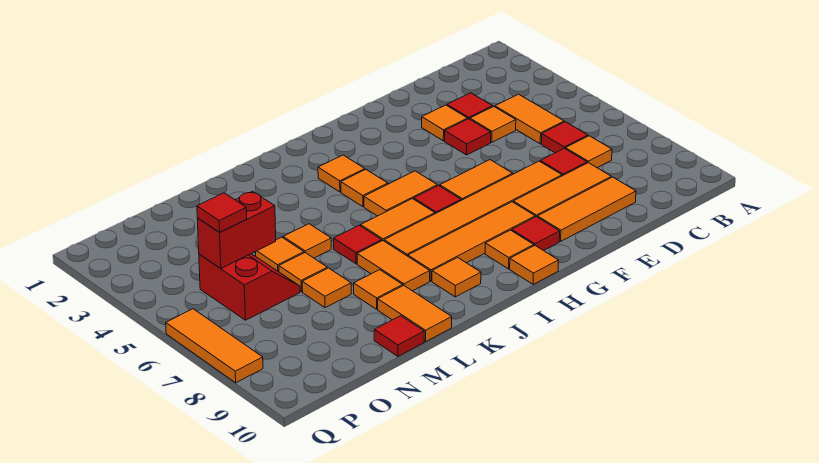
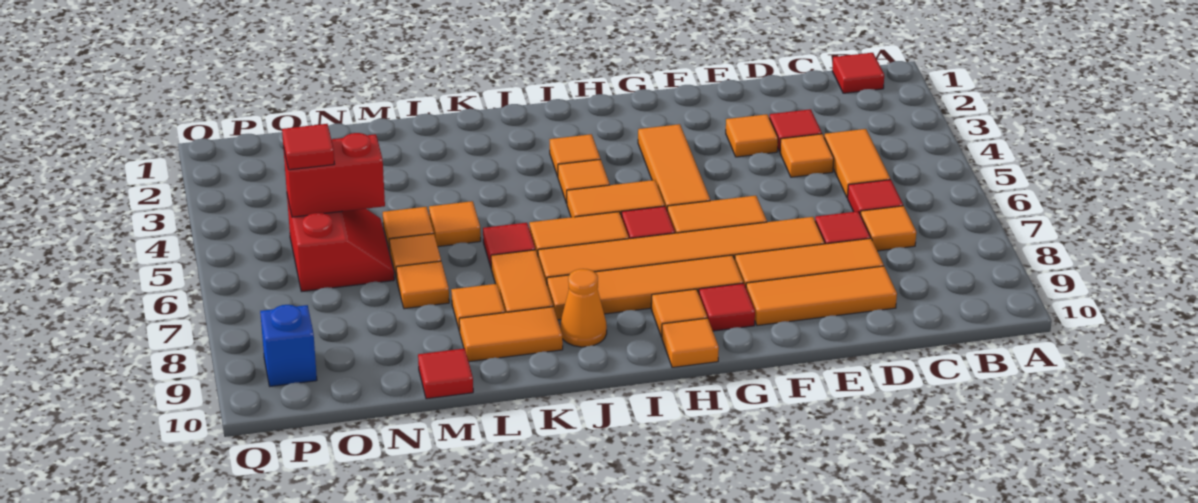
red 1x1 tile [445,119,491,155] -> red 1x1 tile moved to [832,53,884,93]
orange 1x1 tile [432,257,481,297] -> orange 1x1 cone [560,269,607,347]
orange 1x2 tile [378,285,452,342] -> orange 1x2 tile turned to [459,307,563,362]
none -> blue 1x1 brick [260,305,317,386]
orange 1x3 tile [166,309,263,383] -> orange 1x3 tile moved to [638,124,710,209]

